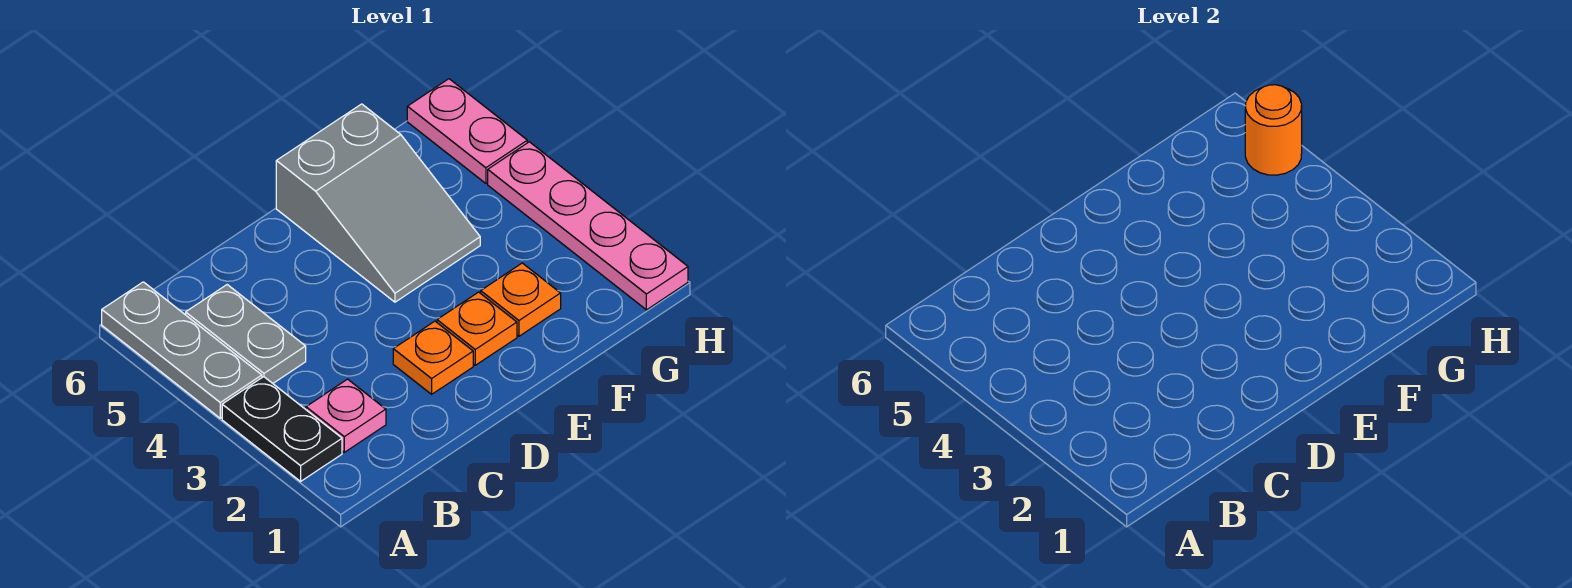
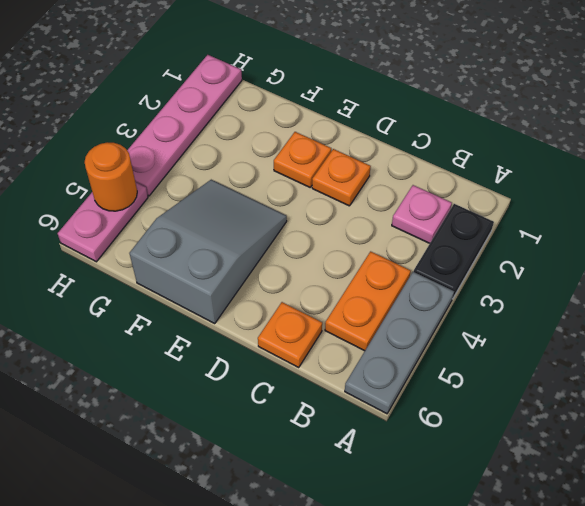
grey 1x2 plate [186,285,306,383] -> orange 1x2 plate [325,251,411,351]
orange 1x1 plate [481,263,561,336] -> orange 1x1 plate moved to [258,302,322,367]

